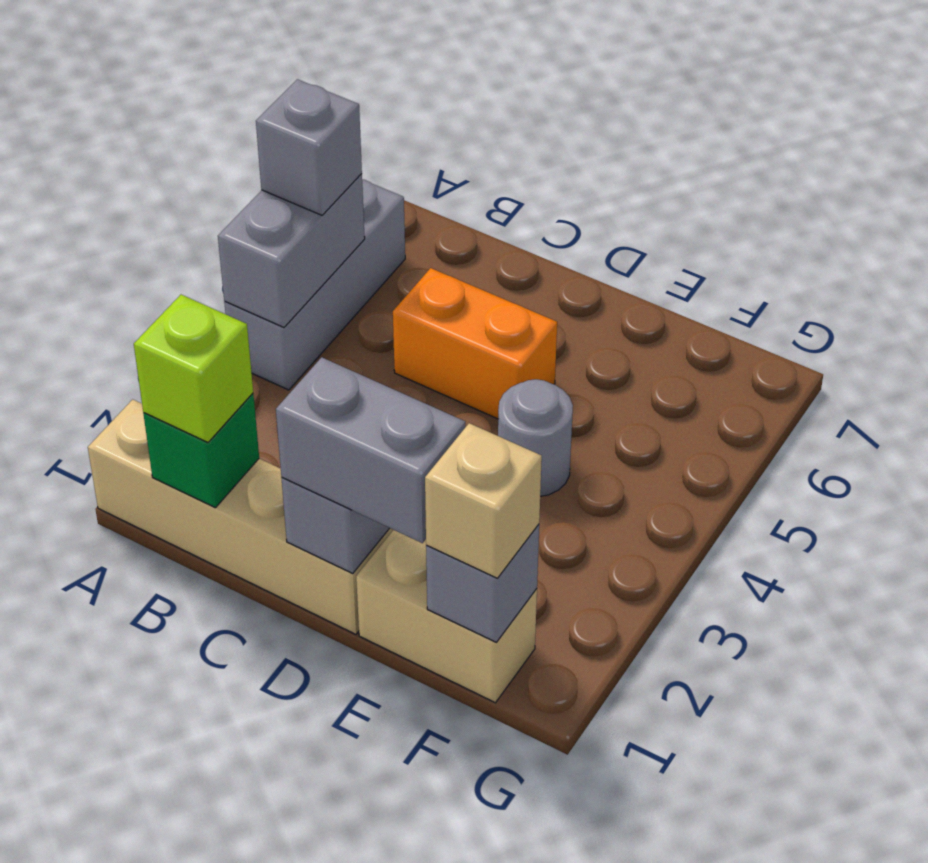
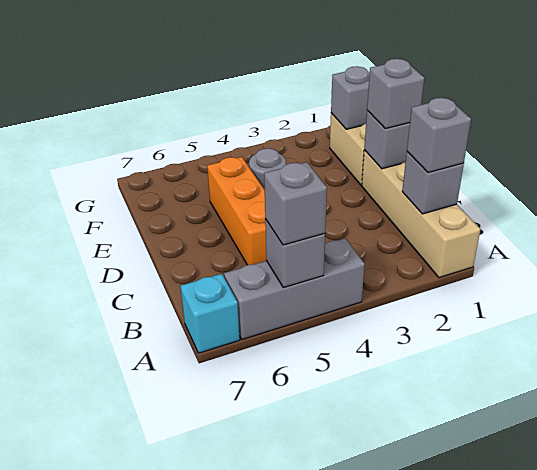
grey 1x2 brick [218,174,365,327] -> grey 1x1 brick [265,219,325,288]
none -> cyan 1x1 brick [180,274,240,353]
green 1x1 brick [143,393,259,508] -> grey 1x1 brick [402,152,464,214]
lime 1x1 brick [134,295,253,442] -> grey 1x1 brick [407,98,471,173]
orange 1x2 brick [393,268,557,419] -> orange 1x3 brick [207,157,266,265]
grey 1x2 brick [276,357,465,543] -> grey 1x1 brick [367,59,424,129]
tan 1x1 brick [425,423,542,578] -> none

